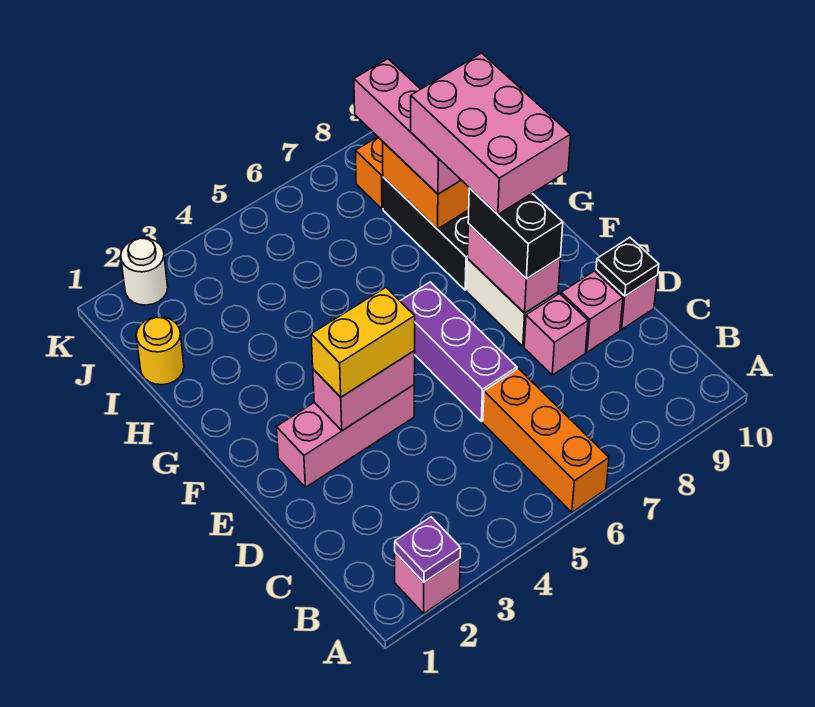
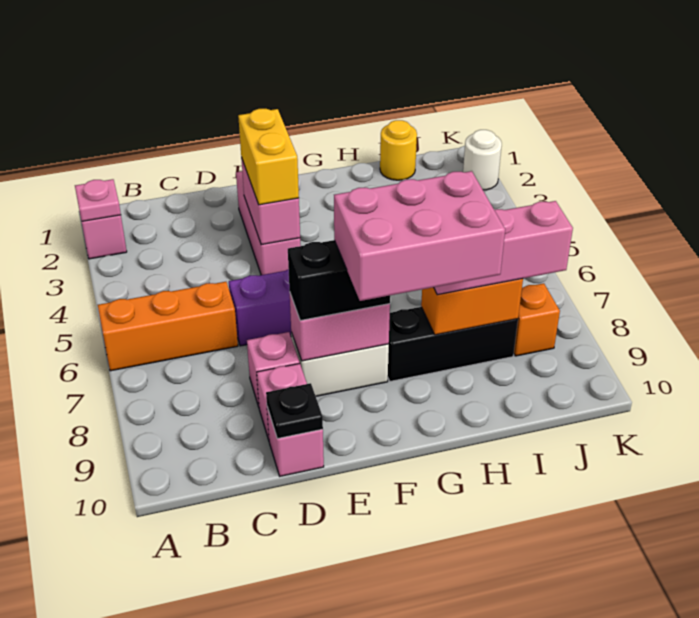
purple 1x1 plate [395,517,461,582] -> pink 1x1 plate [75,179,121,221]

